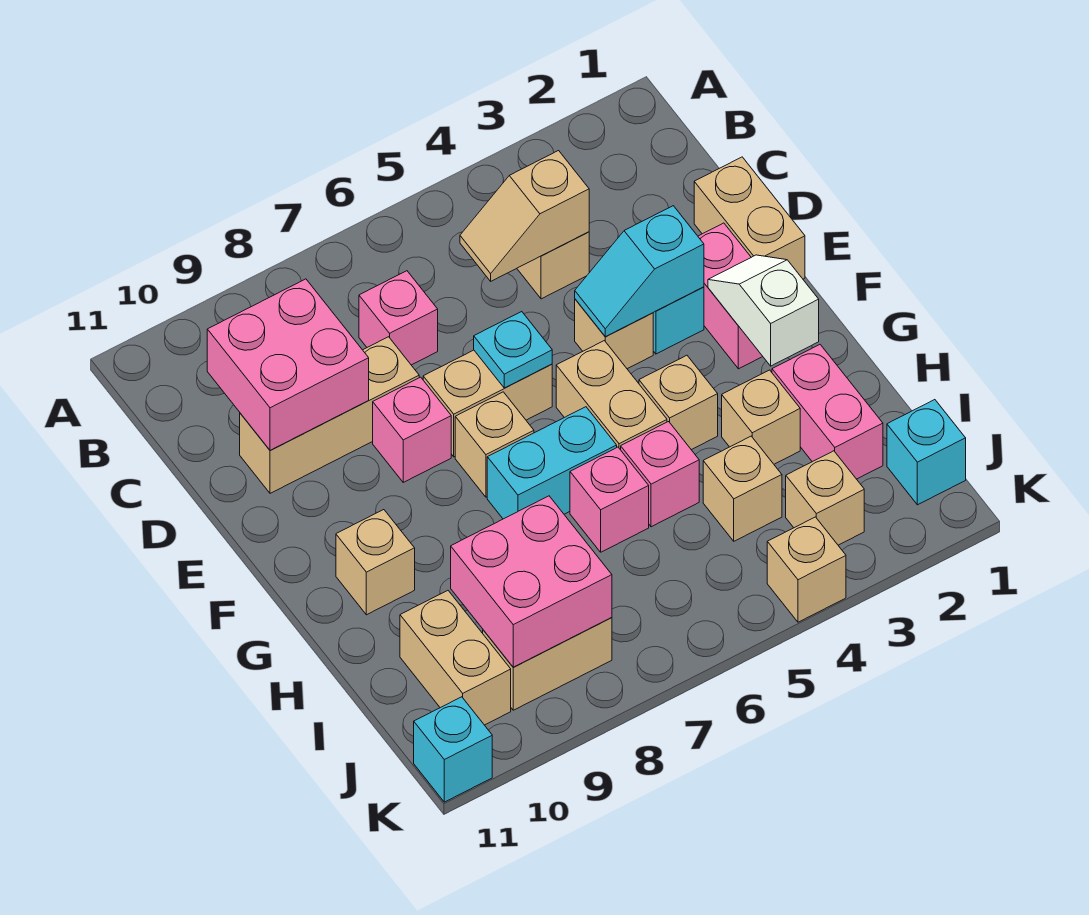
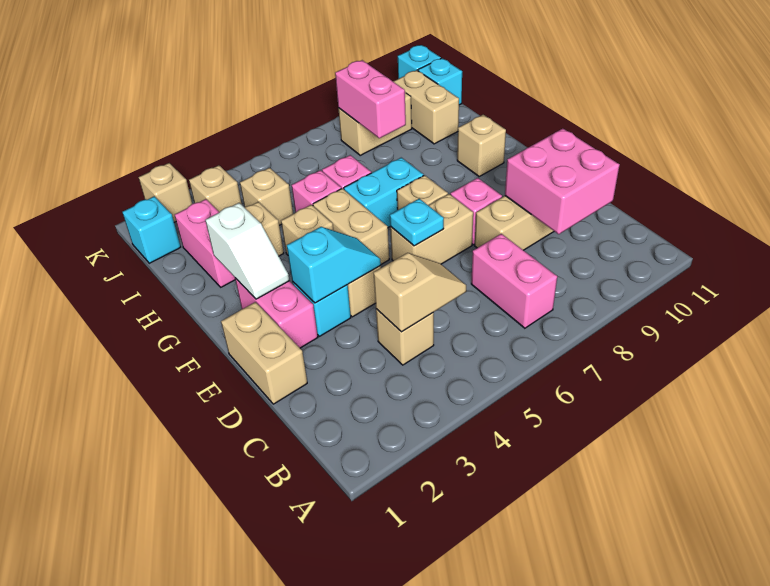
pink 1x1 brick [359,271,438,365] -> pink 1x2 brick [471,234,557,328]
pink 2x2 brick [451,496,612,667] -> pink 1x2 brick [335,60,406,138]
none -> cyan 1x1 brick [418,58,462,105]
tan 1x1 brick [767,517,846,622] -> tan 1x1 brick moved to [139,163,192,222]

